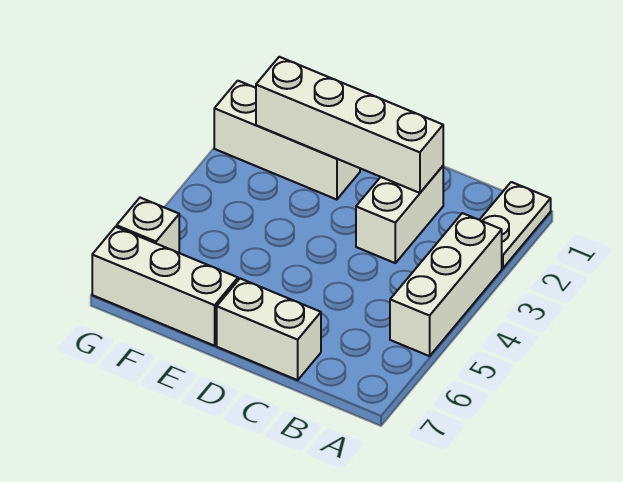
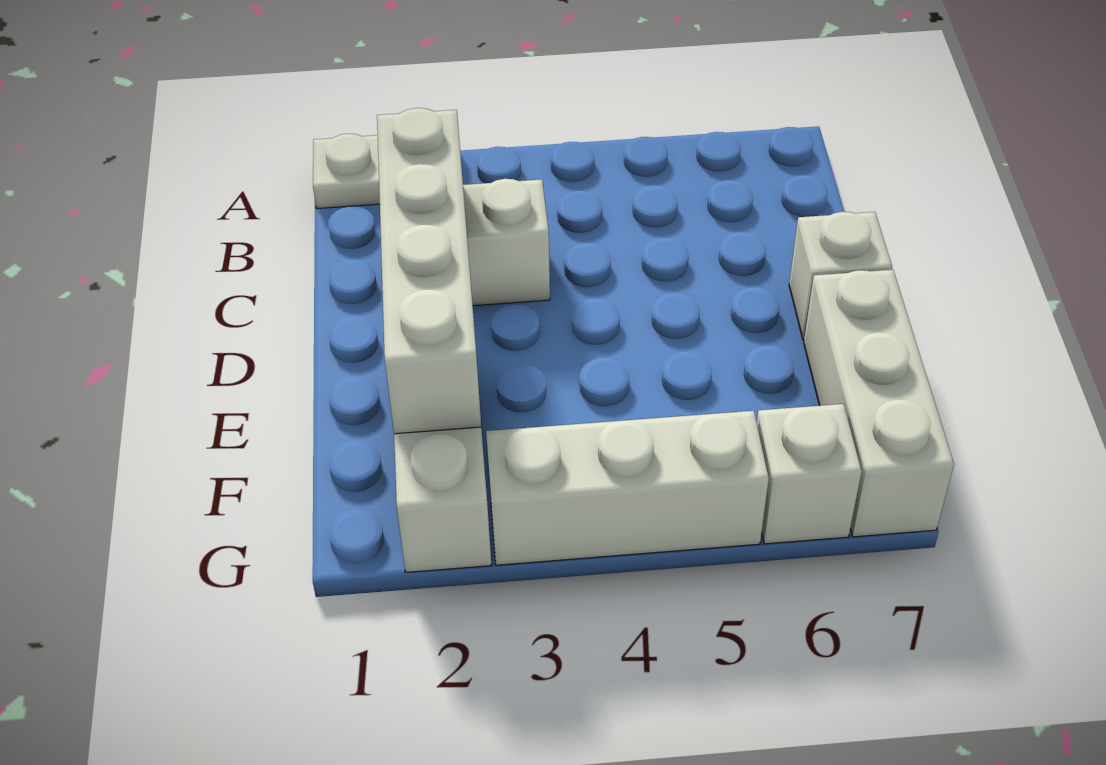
white 1x3 brick [390,213,502,356] -> white 1x3 brick moved to [486,411,769,565]
white 1x2 brick [217,279,321,380] -> white 1x1 brick [789,212,892,340]

